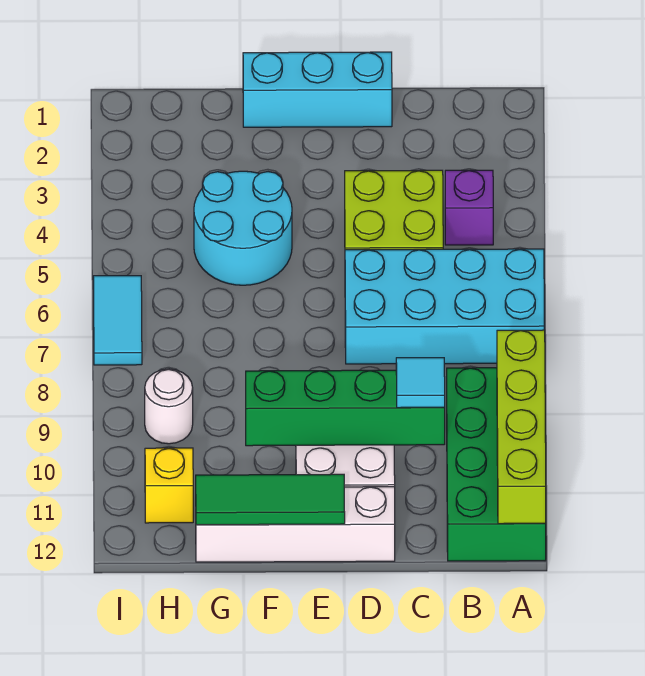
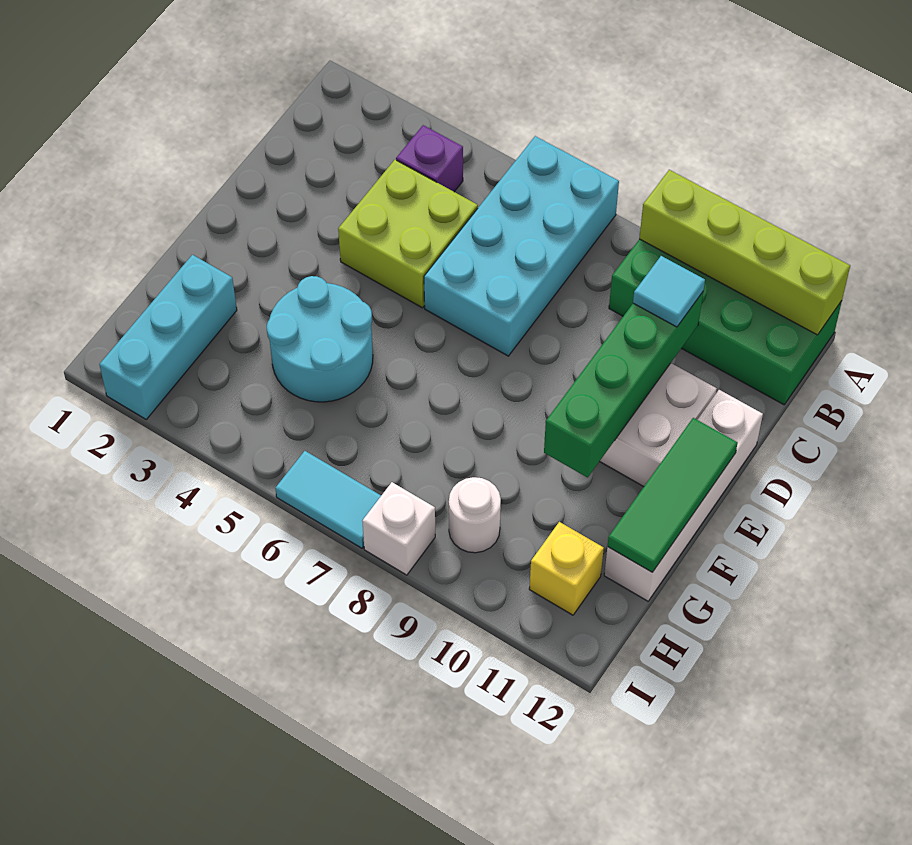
cyan 1x3 brick [243,52,392,127] -> cyan 1x3 brick moved to [99,255,237,419]
none -> white 1x1 brick [362,482,435,575]

